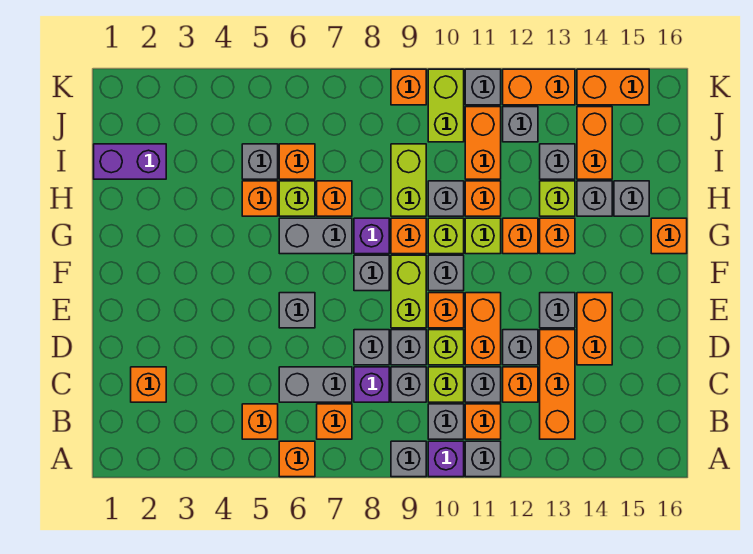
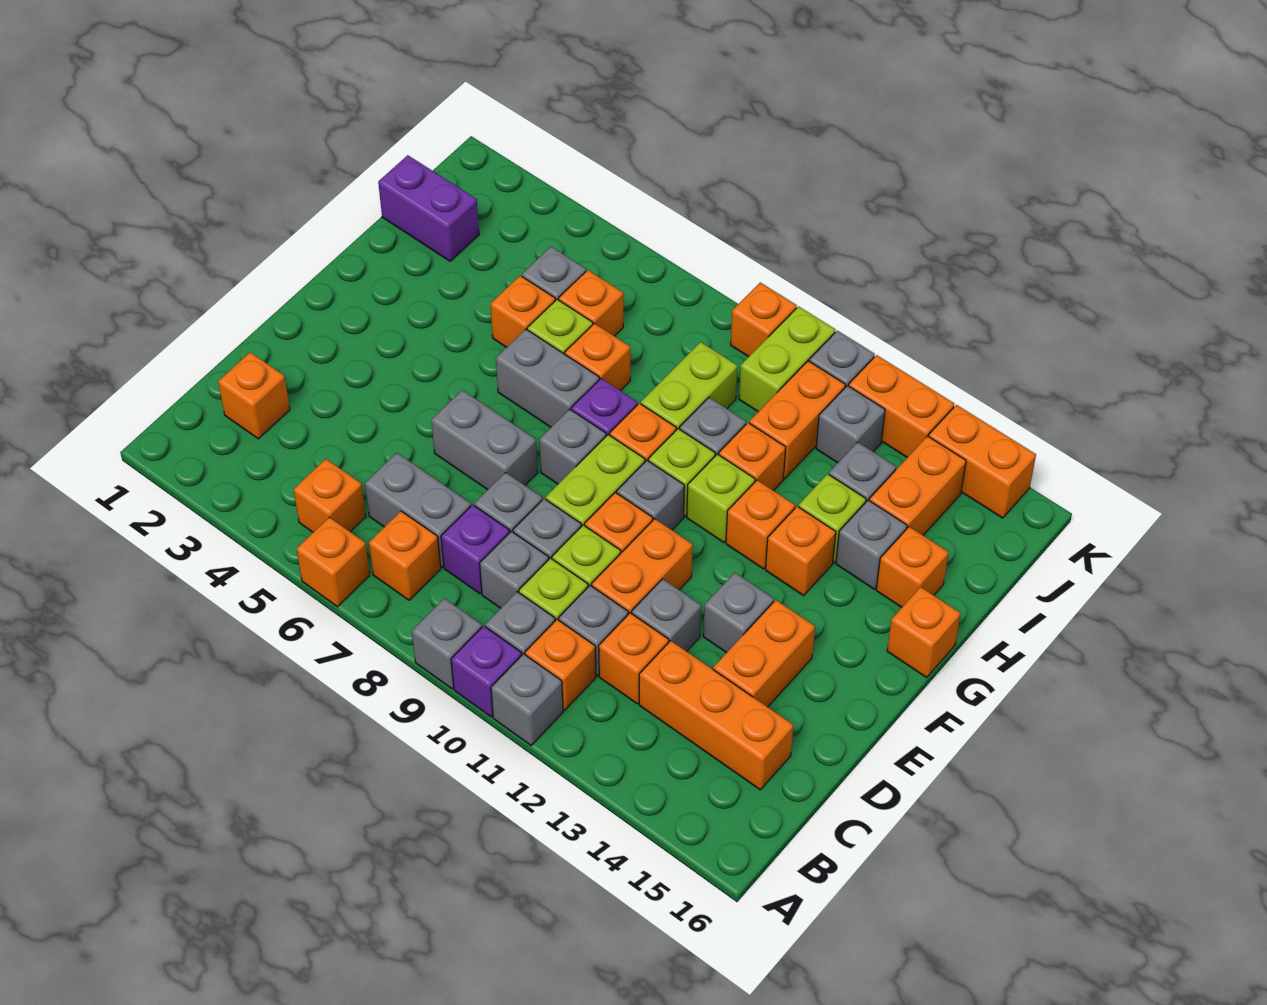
orange 1x3 brick [540,330,575,439] -> orange 1x3 brick turned to [639,641,793,790]
grey 1x1 brick [279,293,315,328] -> grey 1x2 brick [431,390,538,490]
grey 1x1 brick [614,181,649,216] -> orange 1x1 brick [876,527,949,607]

